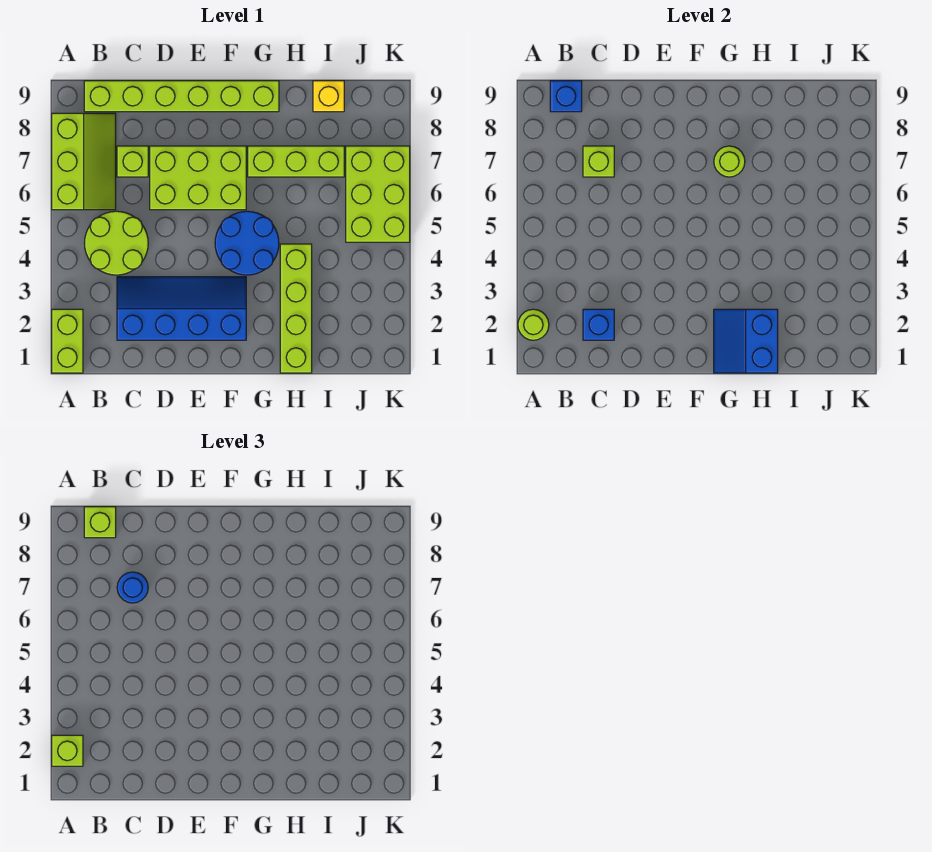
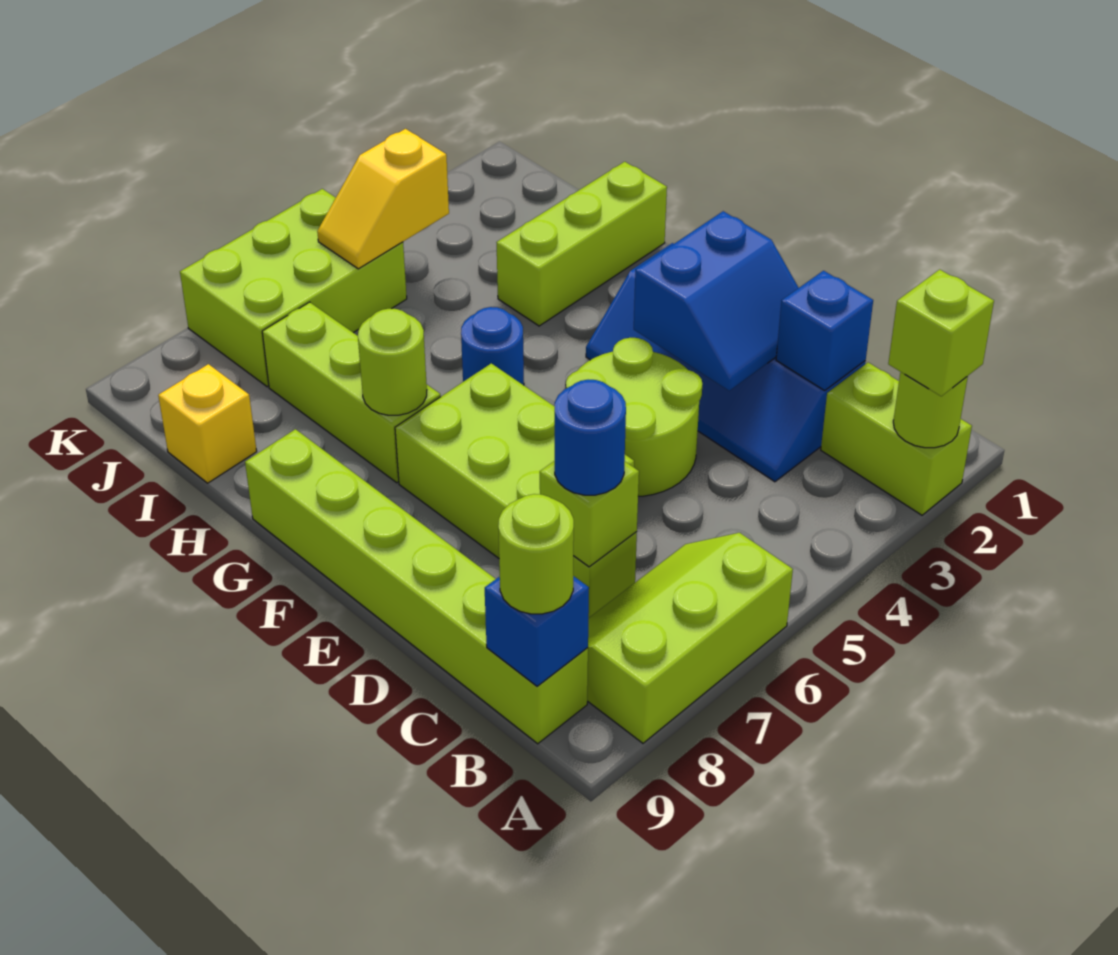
lime 1x2 brick [52,309,83,373] -> lime 1x2 brick turned to [821,363,972,515]
lime 2x2 round brick [84,211,148,275] -> lime 2x2 round brick moved to [566,338,702,496]
lime 1x1 brick [84,507,116,538] -> lime 1x1 round brick [498,494,574,614]
blue 2x2 round brick [215,211,279,275] -> blue 1x1 round brick [461,307,524,385]
blue 2x2 slope [714,309,778,373] -> blue 2x2 slope moved to [634,211,799,391]
lime 1x4 brick [280,244,312,373] -> lime 1x3 brick [496,162,667,326]
none -> yellow 1x2 slope [317,129,449,269]

